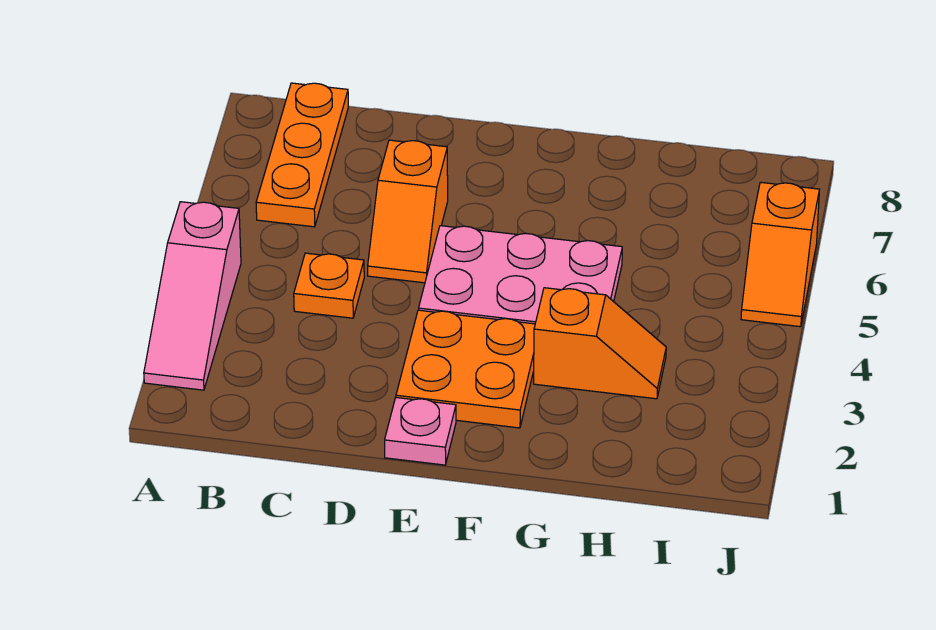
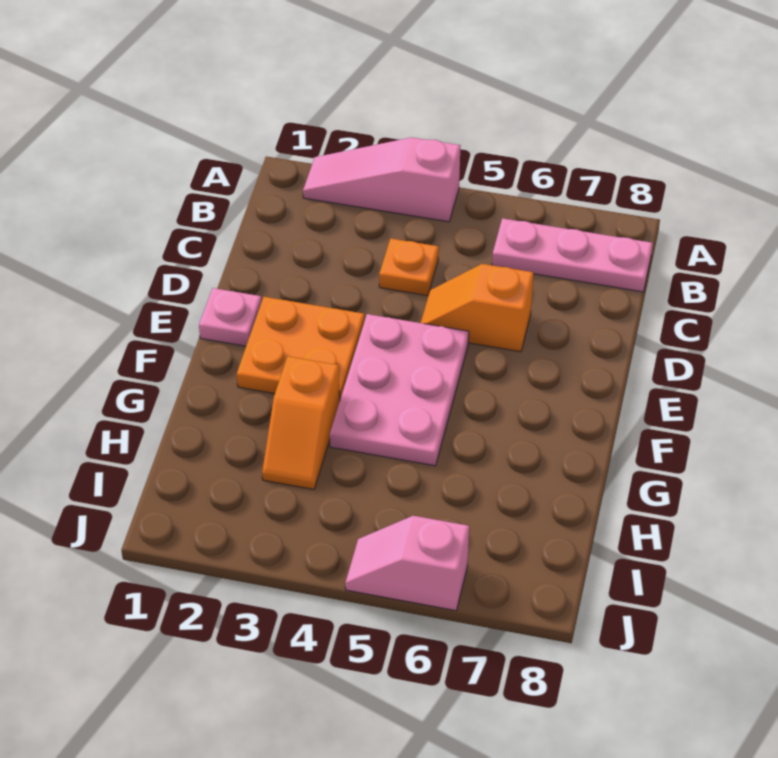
orange 1x3 plate [256,83,348,227] -> pink 1x3 plate [492,218,653,292]
orange 1x2 slope [741,182,820,327] -> pink 1x2 slope [345,516,469,611]

